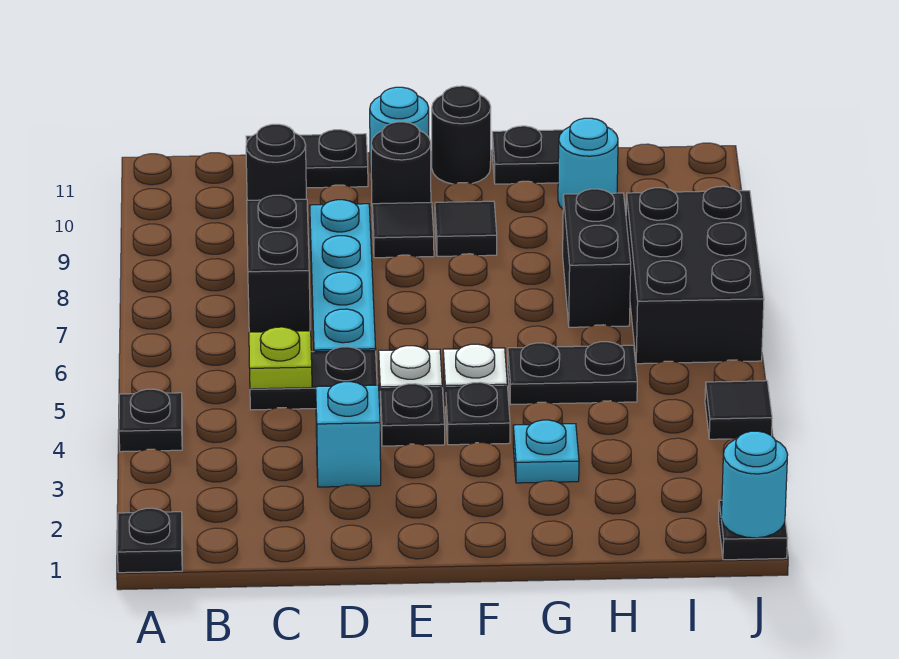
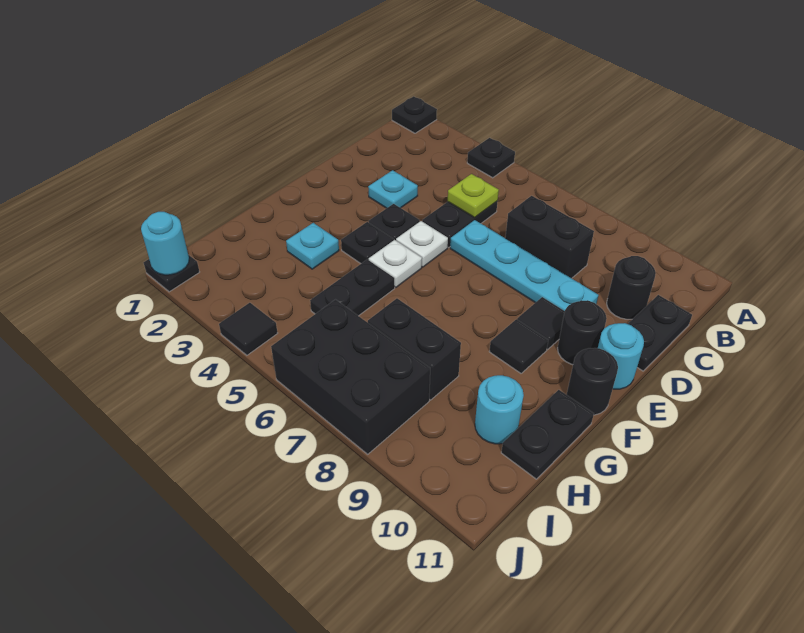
cyan 1x1 brick [316,382,381,487] -> cyan 1x1 plate [368,170,418,208]

